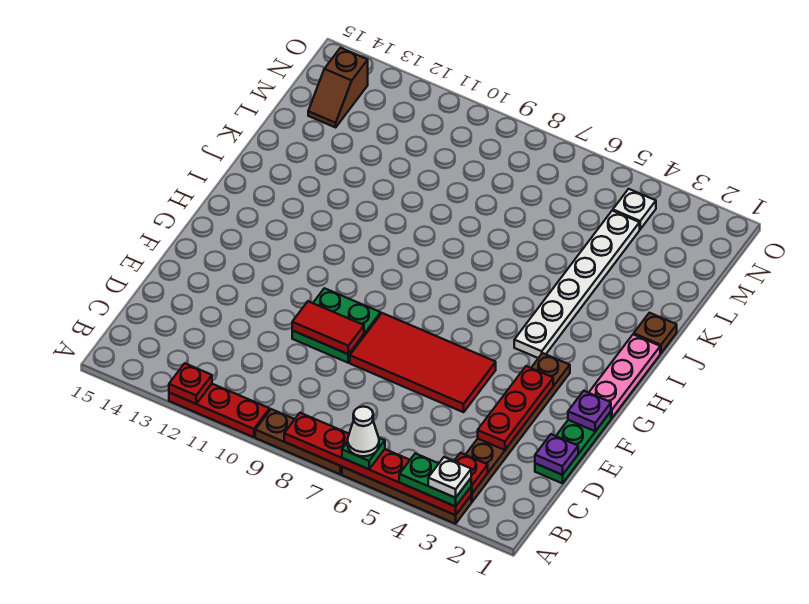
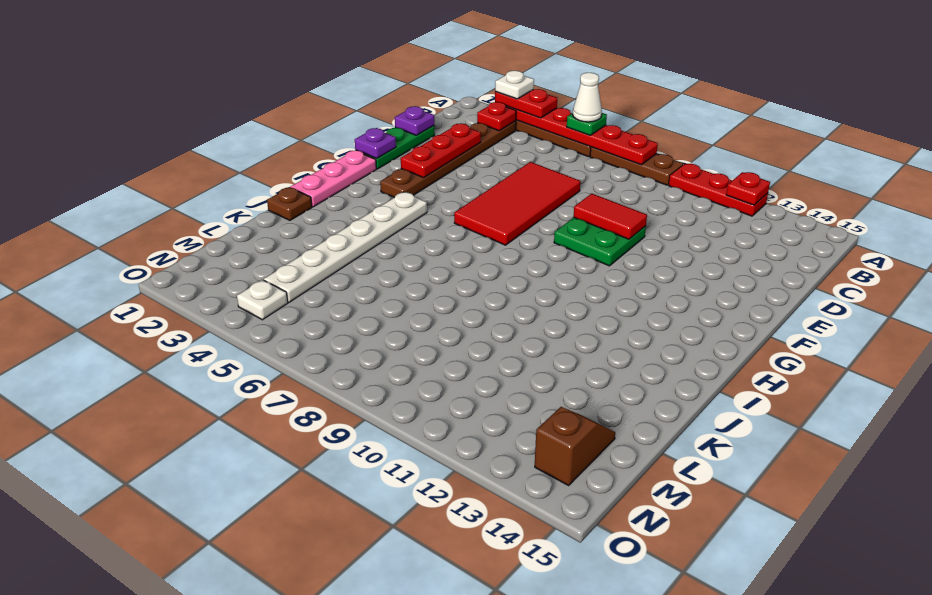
green 1x2 plate [399,453,471,506] -> red 1x2 plate [495,89,557,118]
red 2x4 tile [350,313,496,412] -> red 2x4 tile turned to [454,162,580,245]

